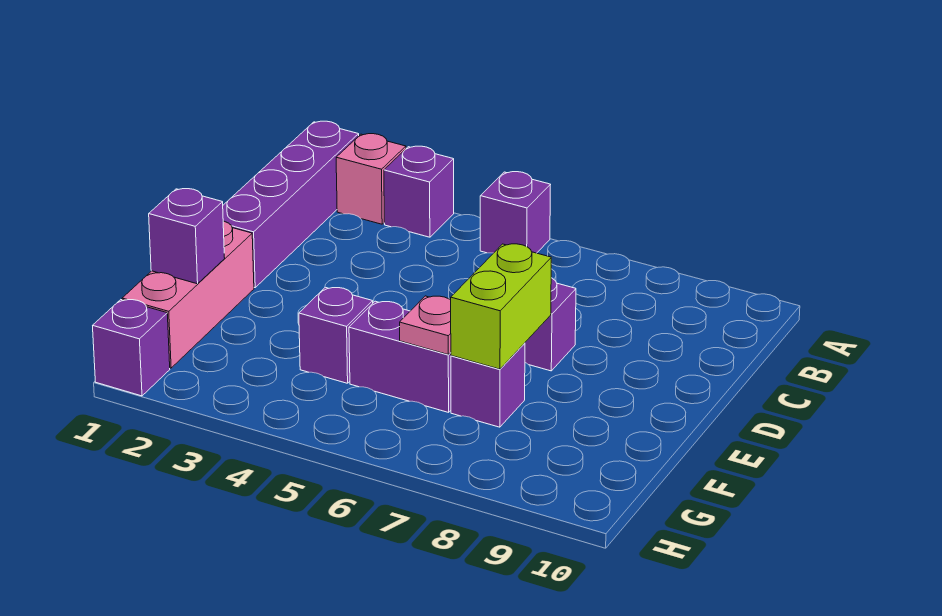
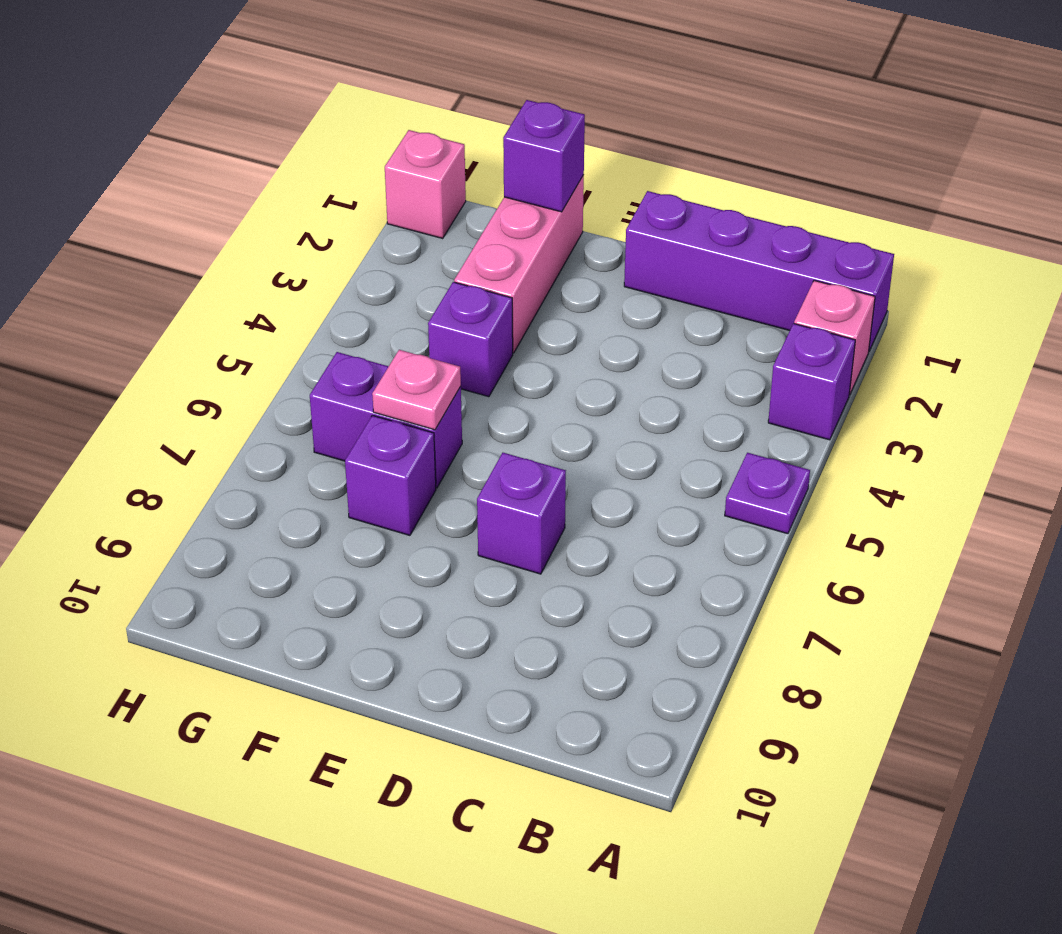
purple 1x1 brick [480,172,550,253] -> purple 1x1 plate [725,453,810,534]
pink 1x3 brick [122,221,254,368] -> pink 1x3 brick turned to [454,175,584,353]
lime 1x2 brick [451,244,551,369] -> none
purple 1x2 brick [349,301,451,412] -> purple 1x2 brick turned to [310,352,462,488]
purple 1x1 brick [93,300,170,396] -> pink 1x1 brick [385,130,466,238]

